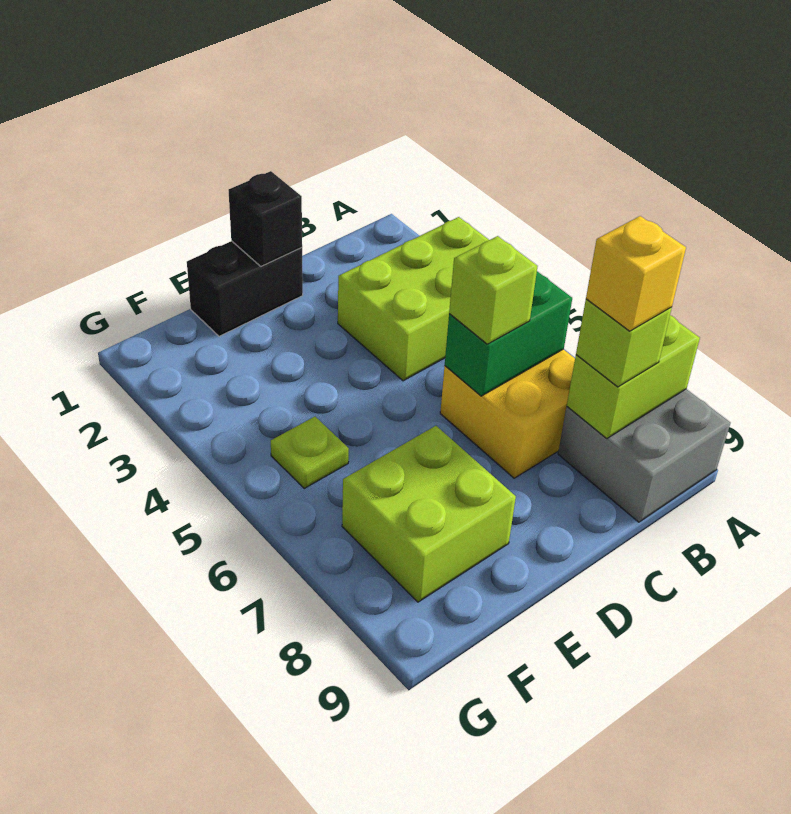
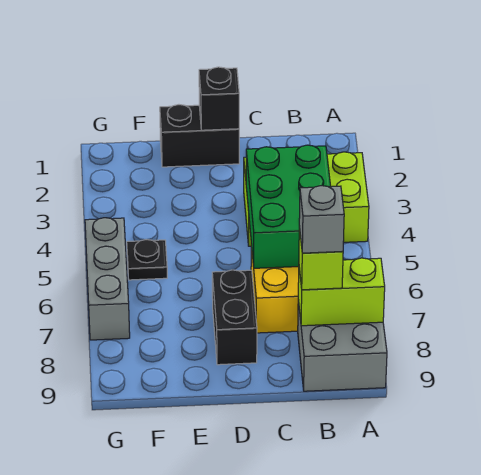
green 1x2 brick [445,271,572,396] -> green 2x3 brick [246,145,331,268]
yellow 1x1 brick [586,216,686,331] -> grey 1x1 brick [299,186,344,253]
lime 1x1 brick [449,236,538,344] -> none
none -> black 1x2 brick [212,270,257,365]
lime 2x2 brick [342,426,516,602] -> none
lime 1x1 plate [271,417,349,489] -> black 1x1 plate [127,240,167,280]
none -> grey 1x3 brick [85,218,130,340]

